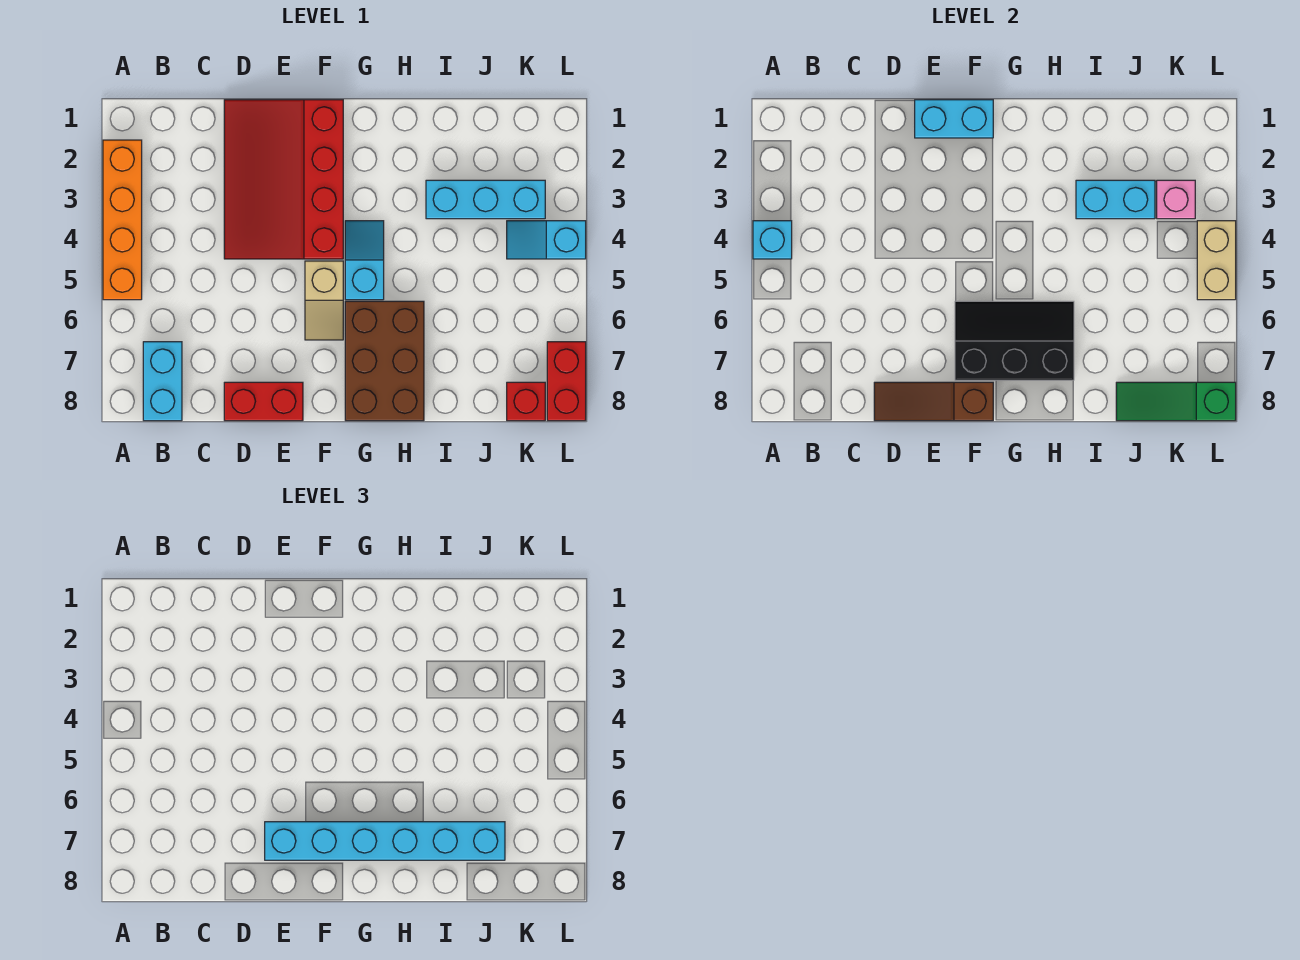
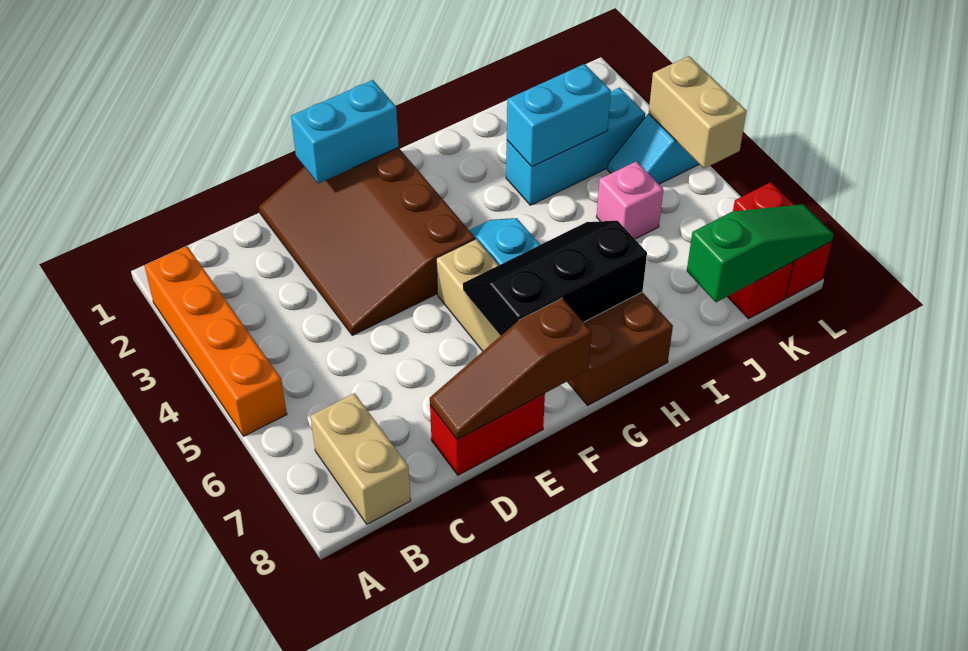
cyan 1x1 brick [753,221,792,259] -> none
cyan 1x2 brick [143,342,182,421] -> tan 1x2 brick [310,393,411,524]
red 3x4 slope [224,100,343,259] -> brown 3x4 slope [259,147,475,335]
cyan 1x6 brick [265,822,505,860] -> none
green 1x3 slope [1116,382,1236,421] -> green 1x3 slope turned to [687,204,834,302]
pink 1x1 brick [1157,180,1195,219] -> pink 1x1 brick moved to [597,161,663,239]

